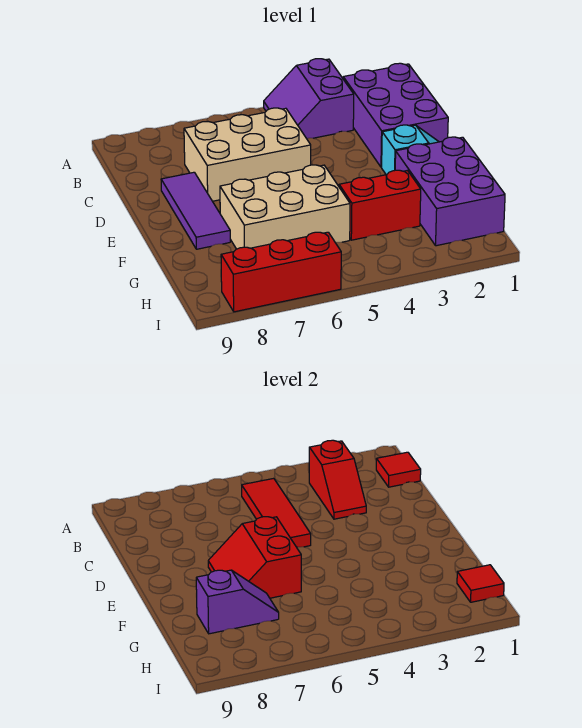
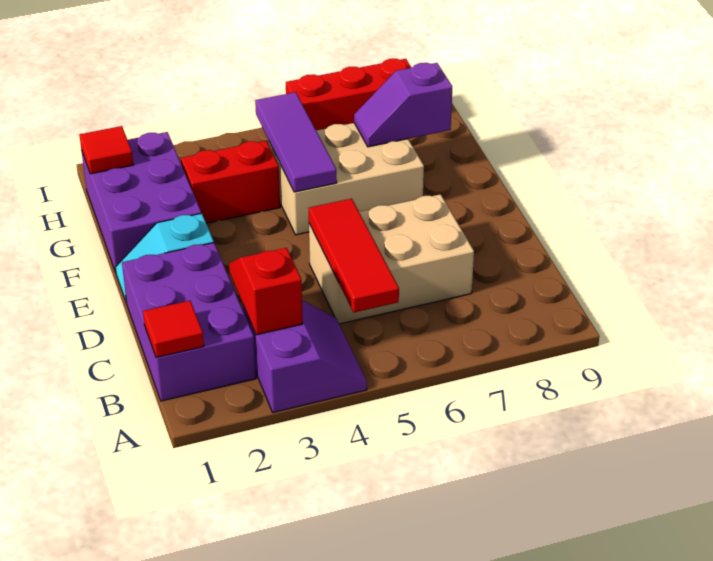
purple 1x3 tile [161,172,230,249] -> purple 1x3 tile moved to [255,92,337,192]
red 2x2 slope [208,517,301,598] -> none

